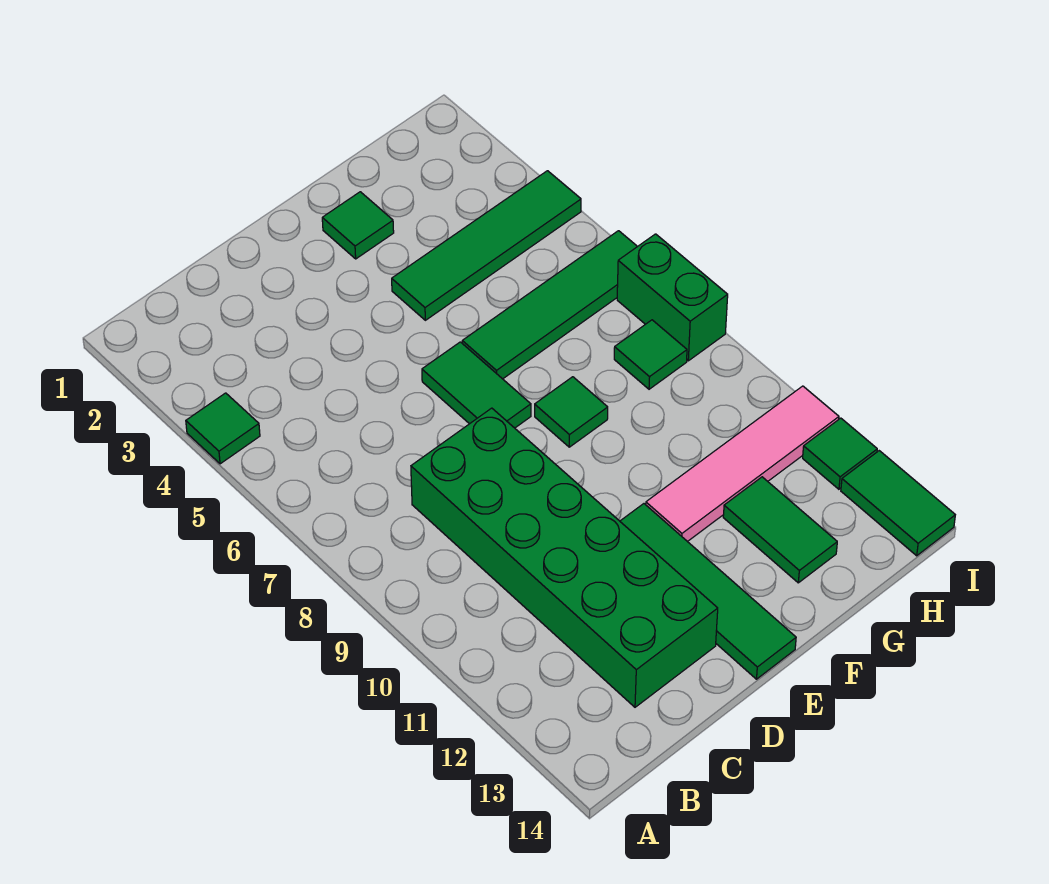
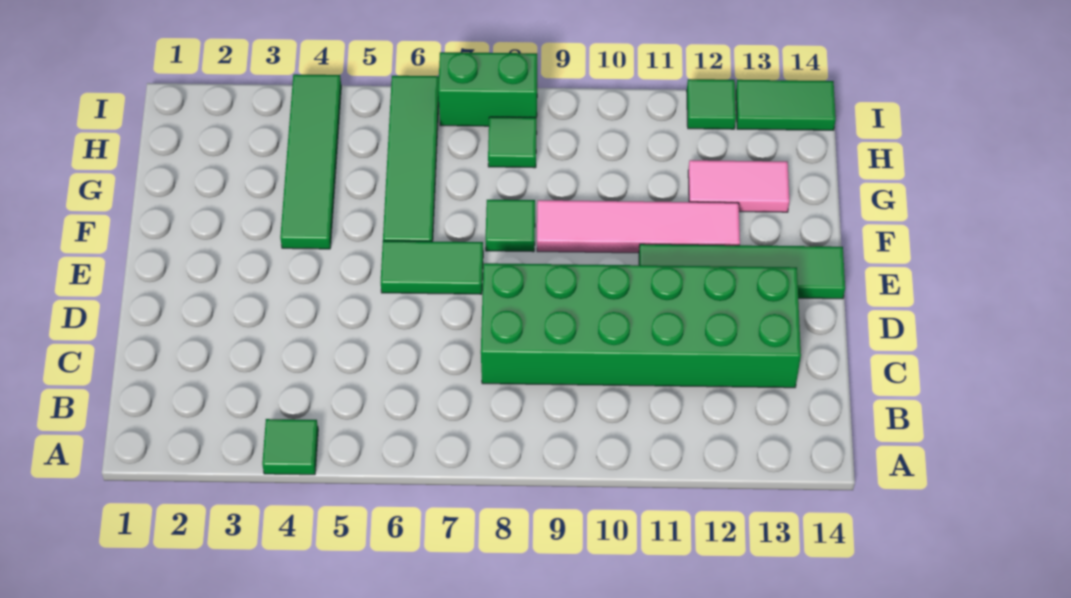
green 1x1 tile [322,192,394,259] -> none
pink 1x4 tile [646,386,839,542] -> pink 1x4 tile turned to [537,200,740,253]
green 1x2 tile [723,477,837,583] -> pink 1x2 tile [688,160,789,212]

